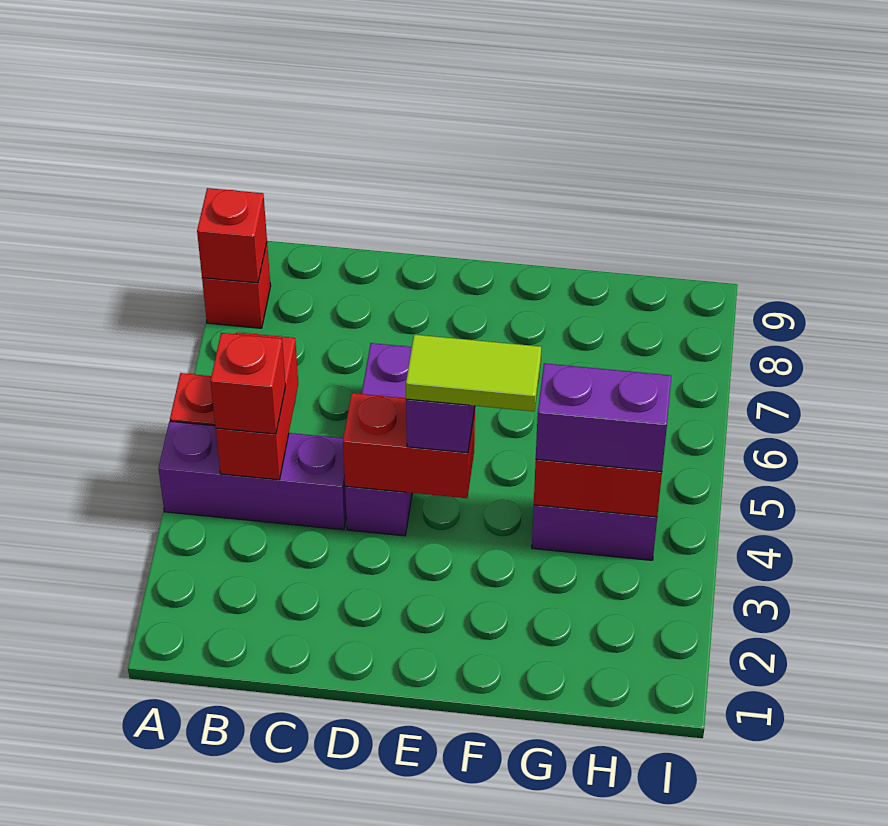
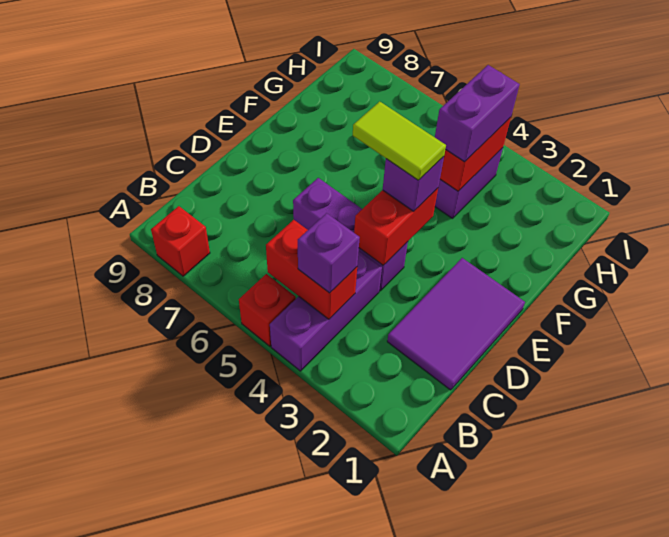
red 1x1 brick [197,188,267,283] -> none
red 1x1 brick [210,333,286,434] -> purple 1x1 brick [298,213,360,293]
none -> purple 2x3 tile [387,258,525,390]
lime 1x2 tile [406,335,541,411] -> lime 1x2 tile turned to [353,102,446,180]

